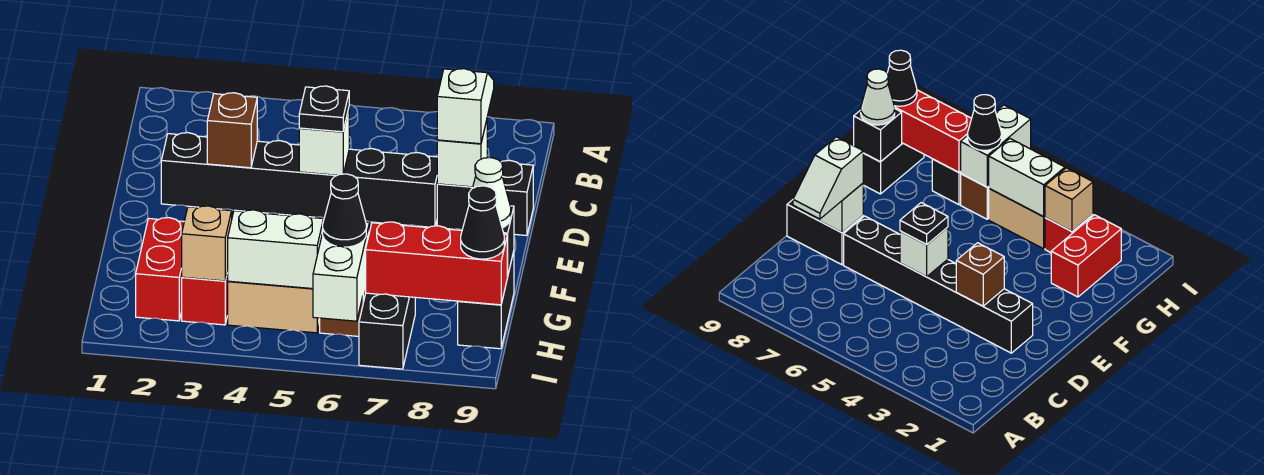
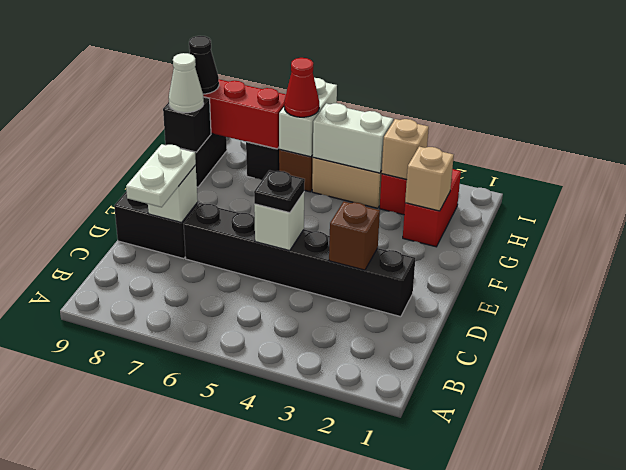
white 1x2 slope [437,69,494,144] -> white 1x2 plate [126,144,196,207]
none -> tan 1x1 brick [405,147,454,211]
black 1x1 cone [323,174,366,247] -> red 1x1 cone [284,58,319,117]

